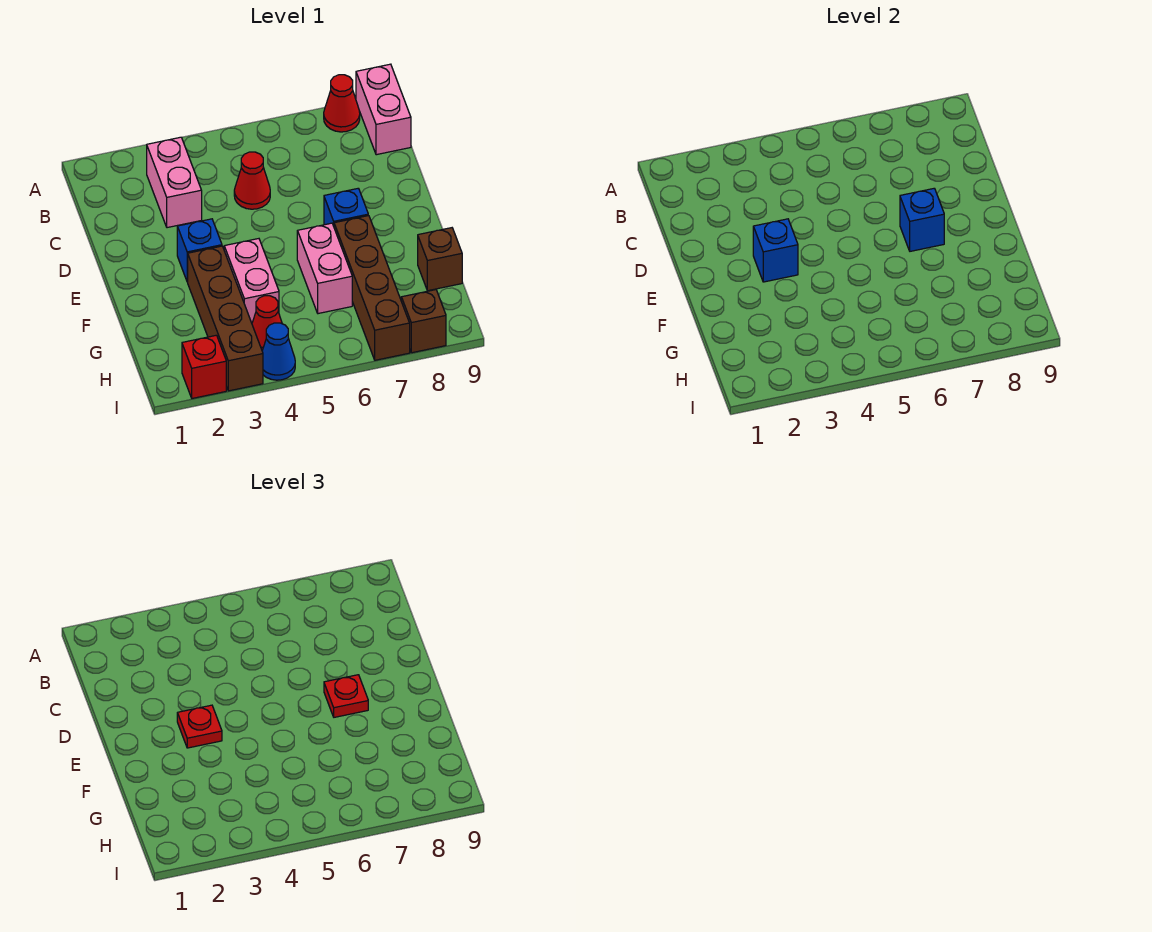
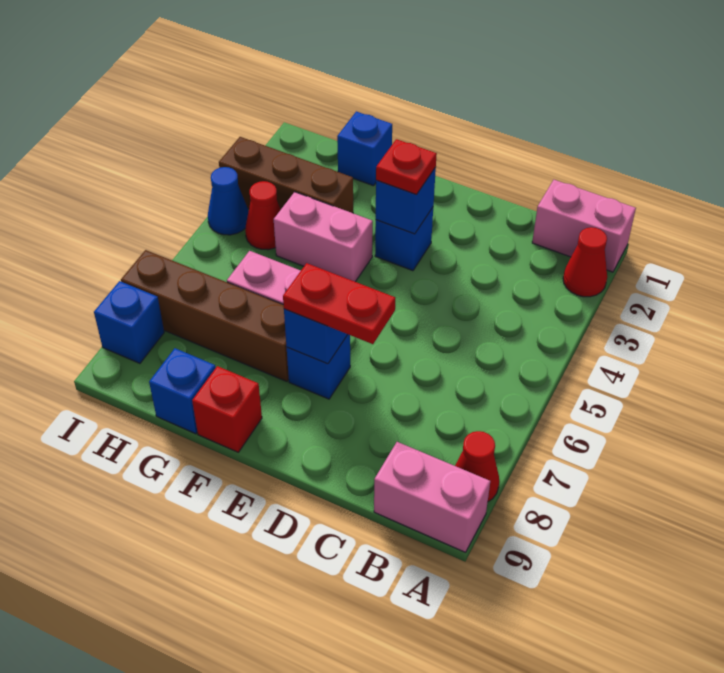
pink 1x2 brick [147,137,202,228] -> pink 1x2 brick moved to [532,180,636,272]
red 1x1 cone [234,152,270,209] -> red 1x1 cone moved to [563,227,607,297]
red 1x1 plate [324,675,368,717] -> red 1x2 plate [283,263,395,344]
brown 1x4 brick [188,246,263,391] -> brown 1x3 brick [219,137,353,213]
none -> blue 1x1 brick [337,111,392,186]
brown 1x1 brick [418,228,462,291] -> blue 1x1 brick [149,348,216,434]
red 1x1 brick [182,335,226,398] -> red 1x1 brick moved to [192,366,262,452]
brown 1x1 brick [401,290,446,353] -> blue 1x1 brick [94,281,164,363]

